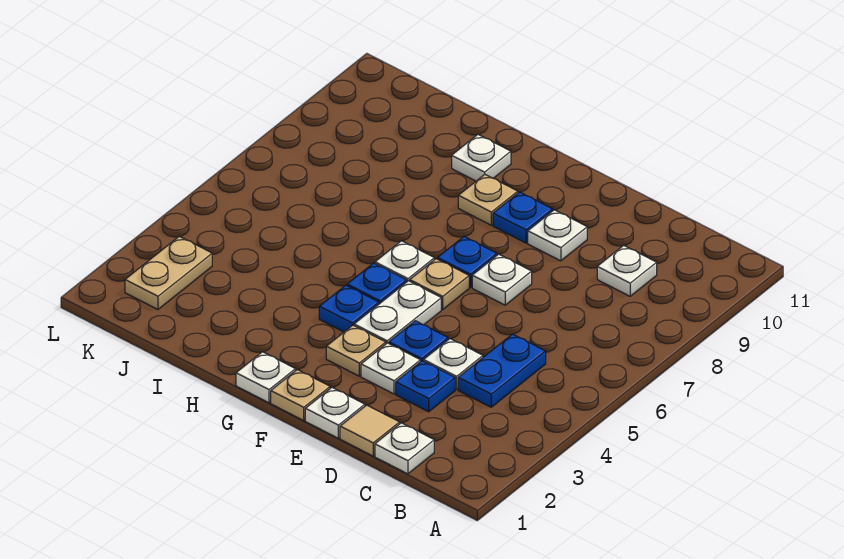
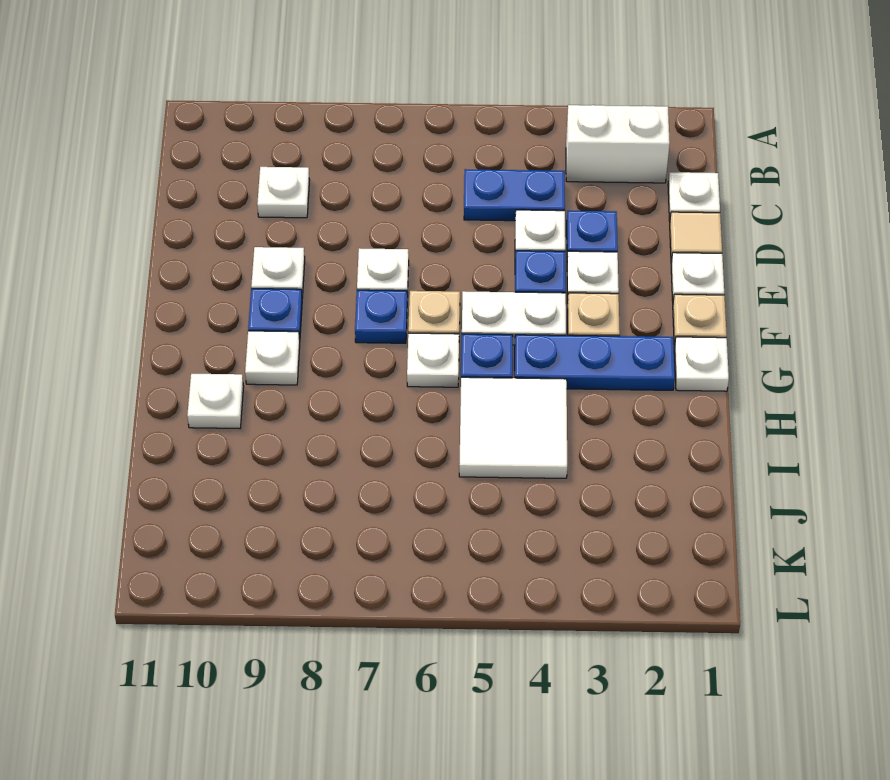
none -> white 1x2 brick [566,105,670,183]
blue 1x1 plate [319,285,379,332] -> blue 1x3 plate [515,335,675,390]
tan 1x1 plate [458,174,518,225] -> white 1x1 plate [245,331,300,385]
none -> white 2x2 tile [459,377,567,478]
tan 1x2 plate [125,236,212,309] -> none

